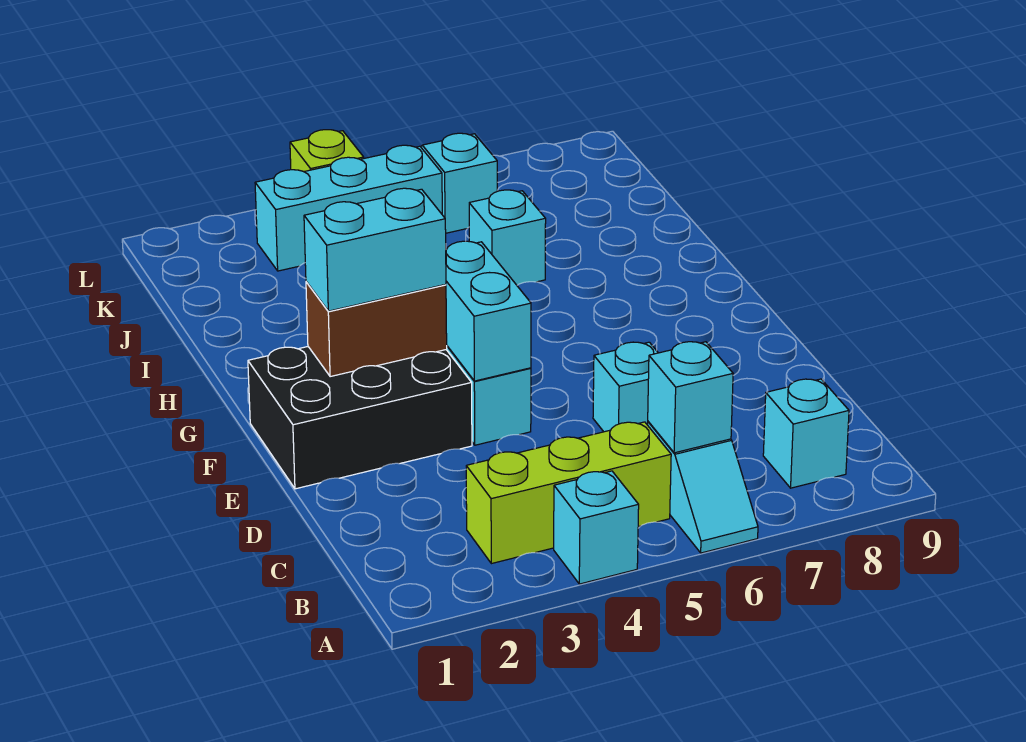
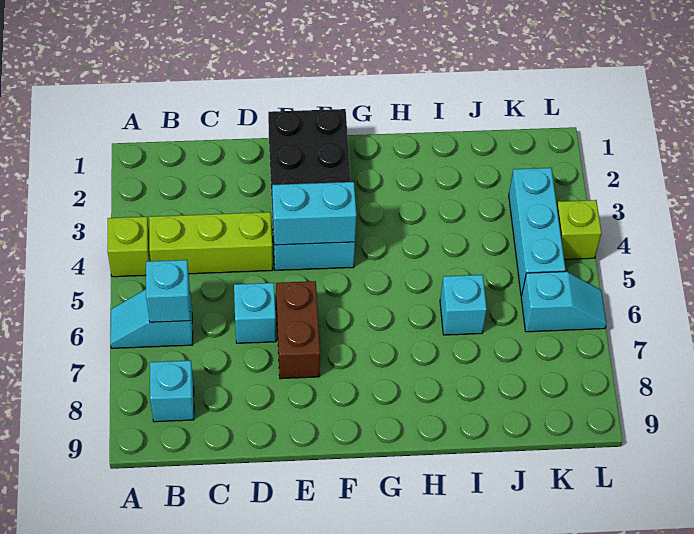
cyan 1x1 brick [554,471,639,584] -> lime 1x1 brick [107,217,151,277]
lime 1x3 brick [466,422,671,564] -> lime 1x3 brick turned to [149,212,273,274]
brown 1x2 brick [306,282,447,377] -> brown 1x2 brick moved to [276,281,320,379]
cyan 1x2 brick [304,188,446,311] -> none

